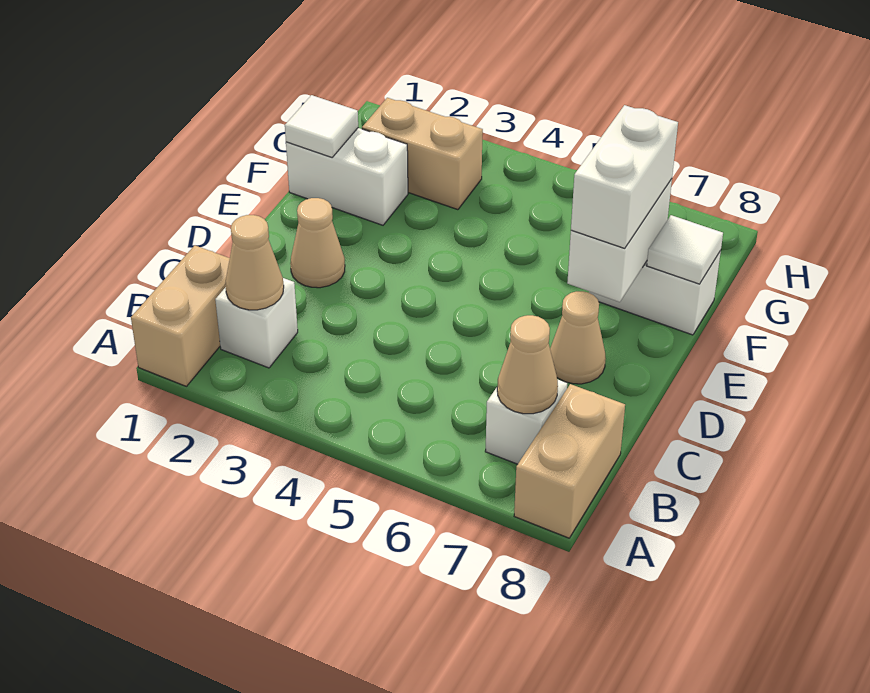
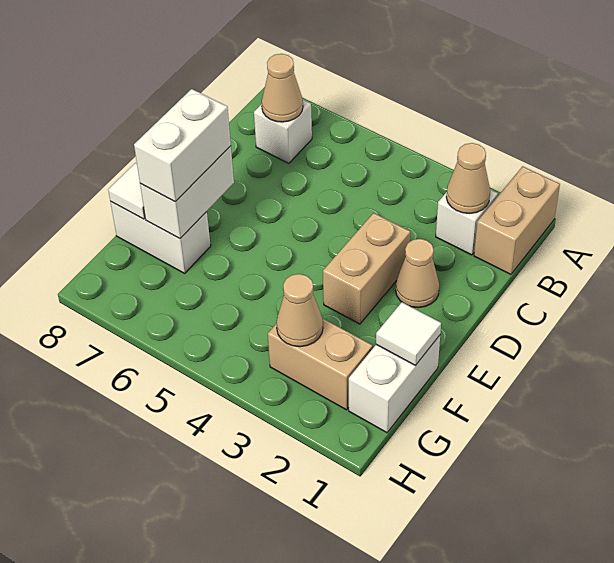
tan 1x2 brick [514,384,625,538] -> tan 1x2 brick moved to [323,213,410,324]
tan 1x1 cone [550,291,606,384] -> tan 1x1 cone moved to [276,274,323,347]
white 1x2 brick [286,128,408,225] -> white 1x2 brick turned to [349,335,440,433]

